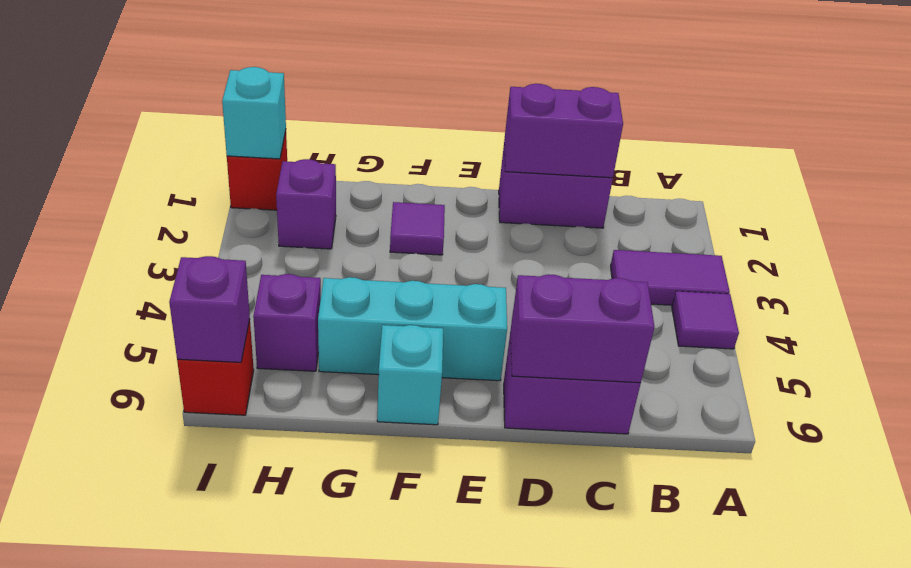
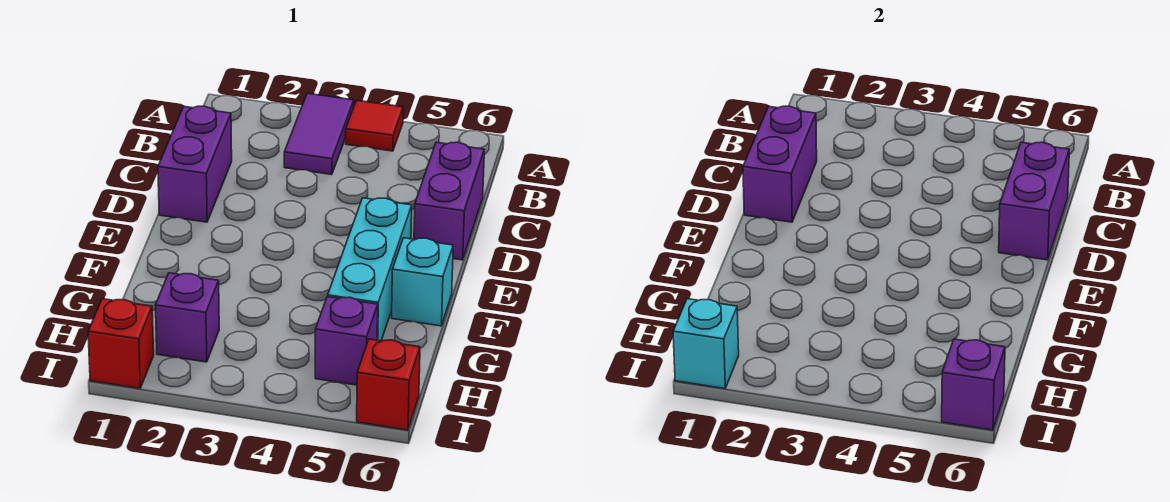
purple 1x1 tile [672,291,739,349] -> red 1x1 tile [346,100,403,151]
purple 1x1 tile [390,202,445,255] -> none

